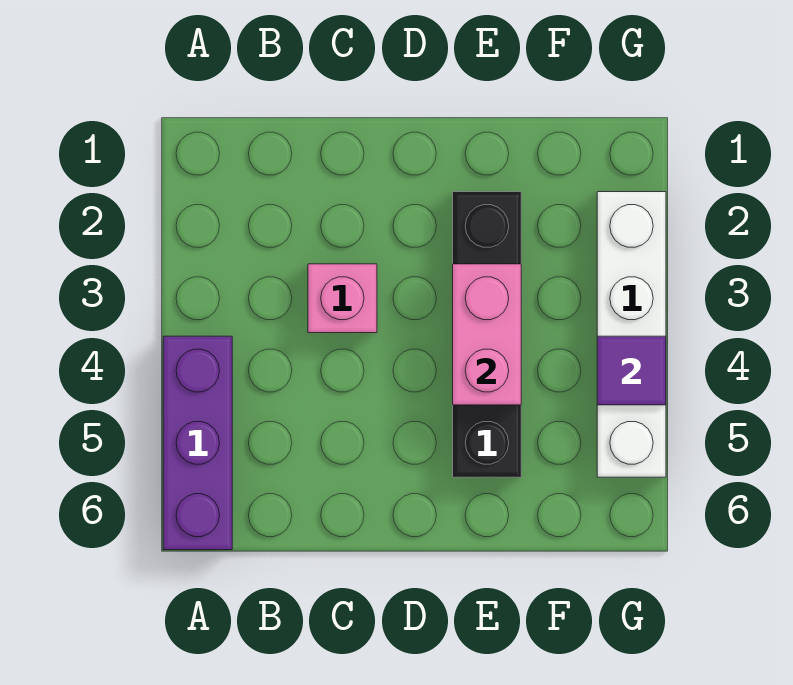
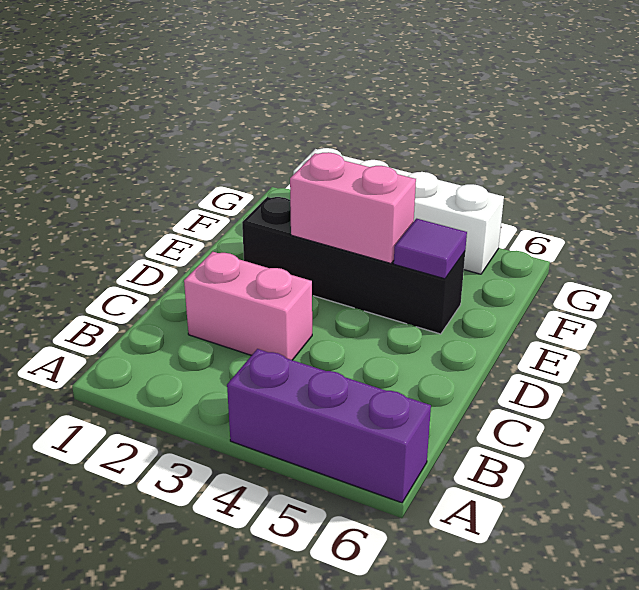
pink 1x1 brick [308,264,377,333] -> pink 1x2 brick [184,252,312,360]
purple 1x1 tile [597,336,666,405] -> purple 1x1 tile moved to [394,219,467,279]

